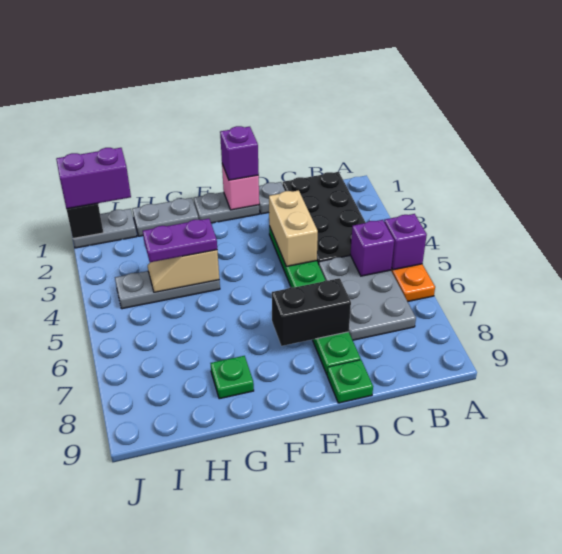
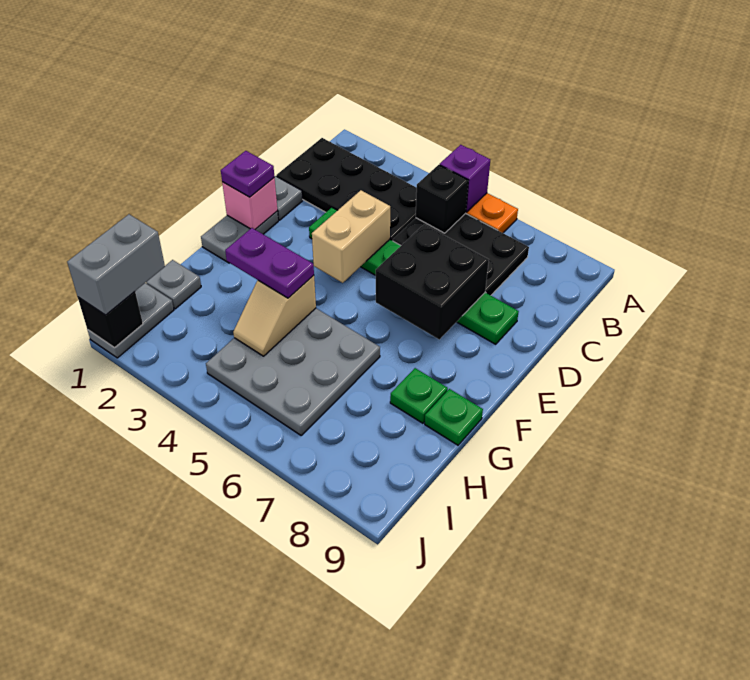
grey 2x3 plate [319,256,416,340] -> black 2x3 plate [393,213,529,295]
purple 1x1 brick [350,220,394,276] -> black 1x1 brick [416,165,469,233]
tan 1x2 brick [269,190,318,266] -> tan 1x2 brick turned to [312,190,390,283]
black 1x2 brick [272,278,351,346] -> black 2x2 brick [376,225,489,339]
green 1x1 plate [327,360,373,403] -> green 1x1 plate moved to [425,389,483,445]
purple 1x1 brick [220,126,259,180] -> purple 1x1 plate [221,151,274,197]
grey 1x2 plate [132,198,199,236] -> grey 1x1 plate [146,260,201,309]
grey 1x3 plate [115,271,220,309] -> grey 3x3 plate [206,308,380,435]
purple 1x2 plate [143,219,217,262] -> purple 1x2 plate turned to [225,228,314,298]
purple 1x2 brick [56,148,131,209] -> grey 1x2 brick [67,214,165,315]

